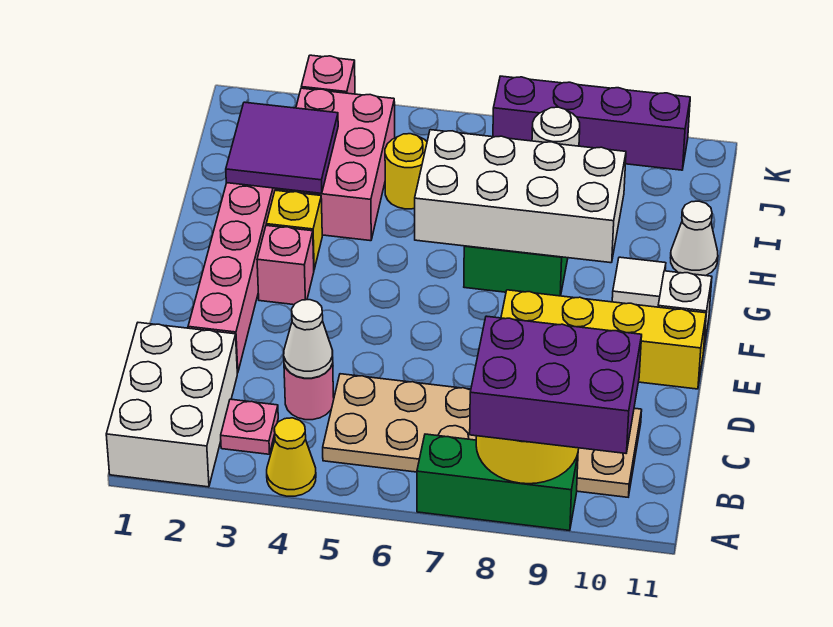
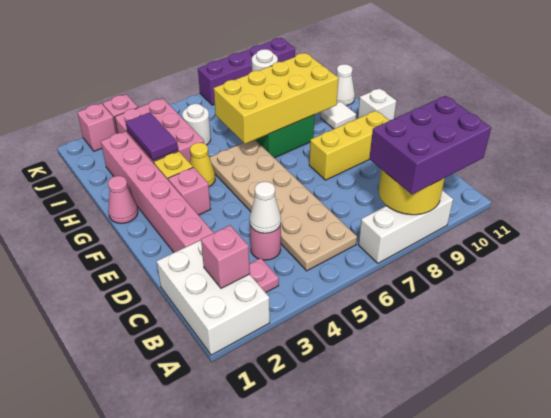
yellow 1x1 cone [267,418,316,496] -> yellow 1x1 cone moved to [190,143,215,187]
green 1x3 brick [417,434,578,531] -> white 1x3 brick [358,190,453,263]
none -> pink 1x1 brick [201,225,250,288]
tan 2x6 plate [323,374,642,497] -> tan 2x6 plate turned to [209,140,357,271]
yellow 1x4 brick [501,290,706,389] -> yellow 1x3 brick [309,111,389,180]
none -> pink 1x1 cone [108,176,138,223]
white 2x4 brick [415,130,626,263] -> yellow 2x4 brick [214,53,338,144]
purple 2x2 tile [226,102,338,193] -> purple 1x2 tile [126,112,178,160]
yellow 1x1 round brick [385,134,427,209] -> white 1x1 round brick [182,104,211,145]
none -> pink 1x1 brick [77,103,116,151]

